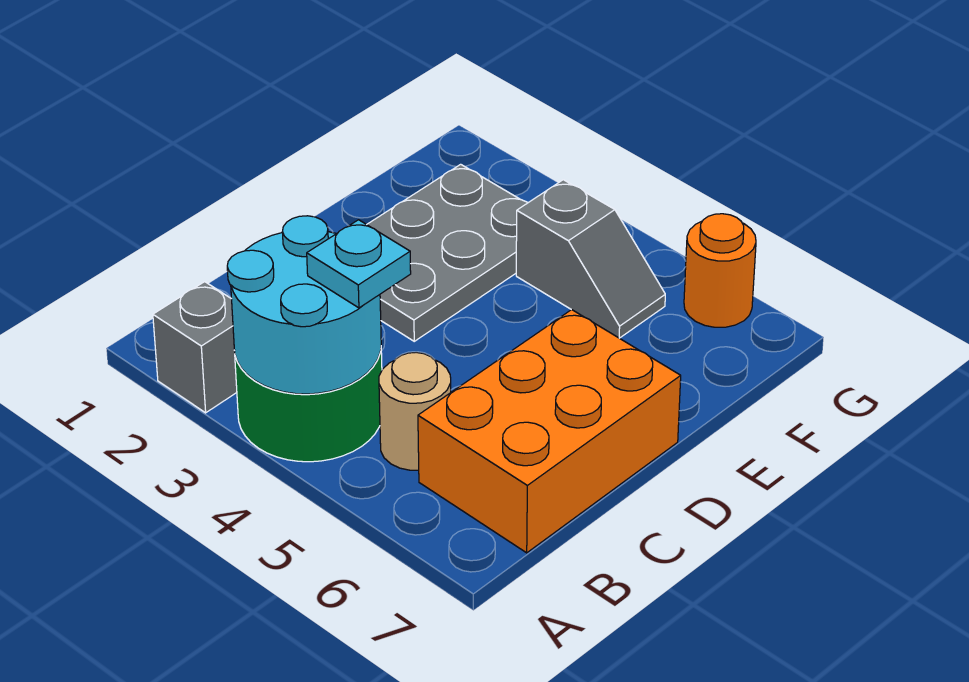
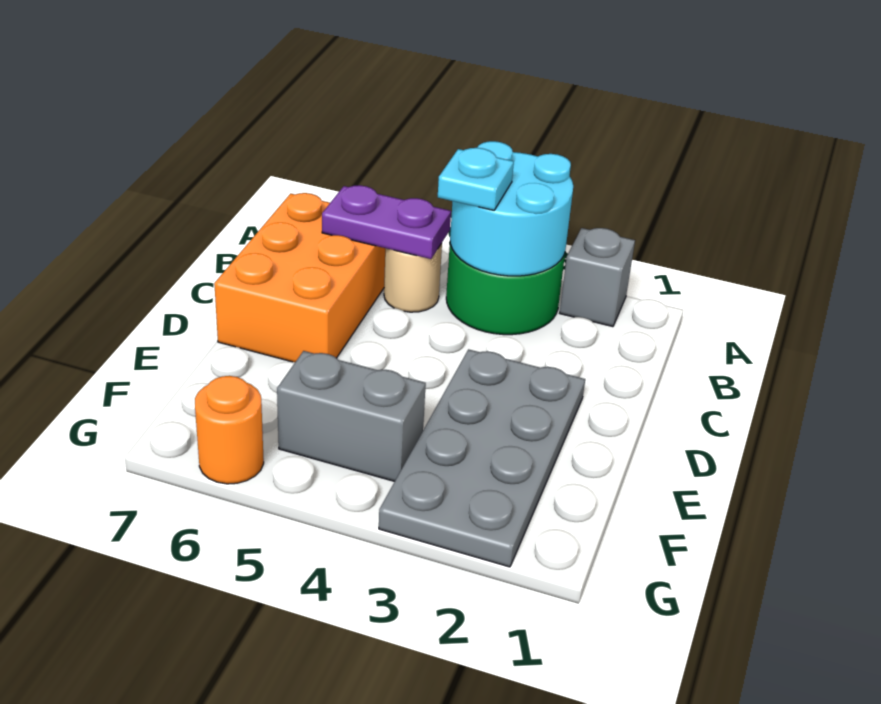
none -> purple 1x2 plate [322,185,451,259]
grey 2x3 plate [367,164,528,341] -> grey 2x4 plate [379,349,585,567]
grey 1x2 slope [516,180,665,338] -> grey 1x2 brick [277,351,426,481]

